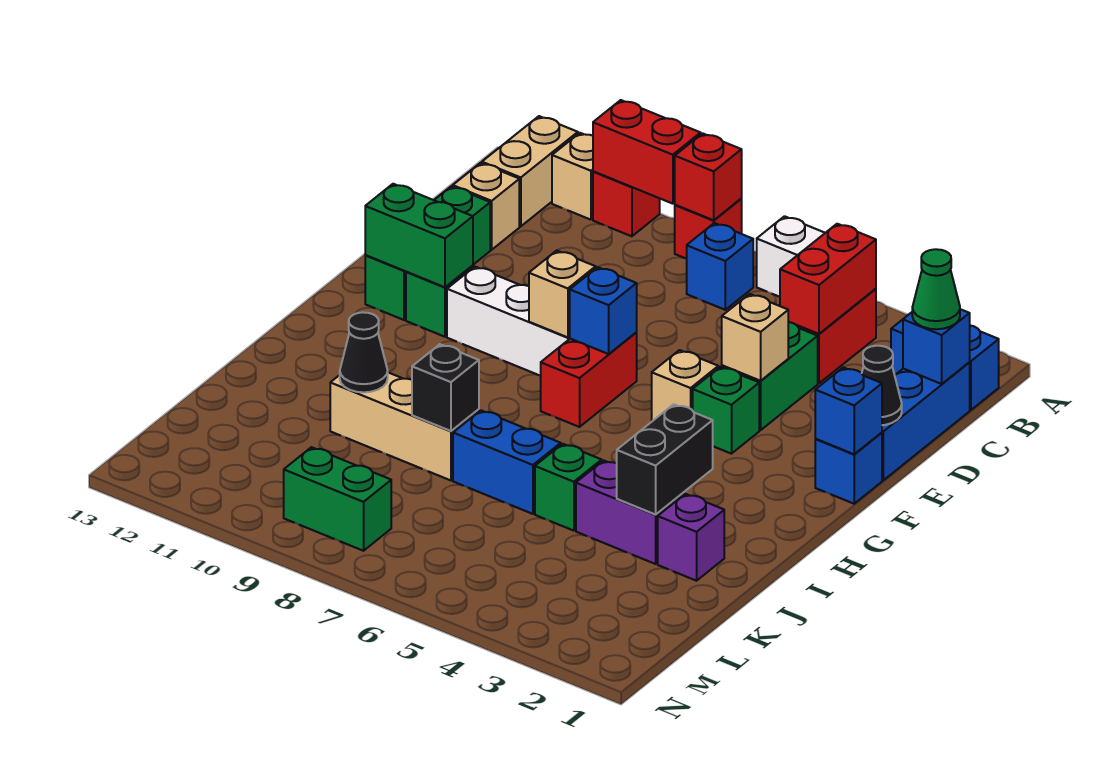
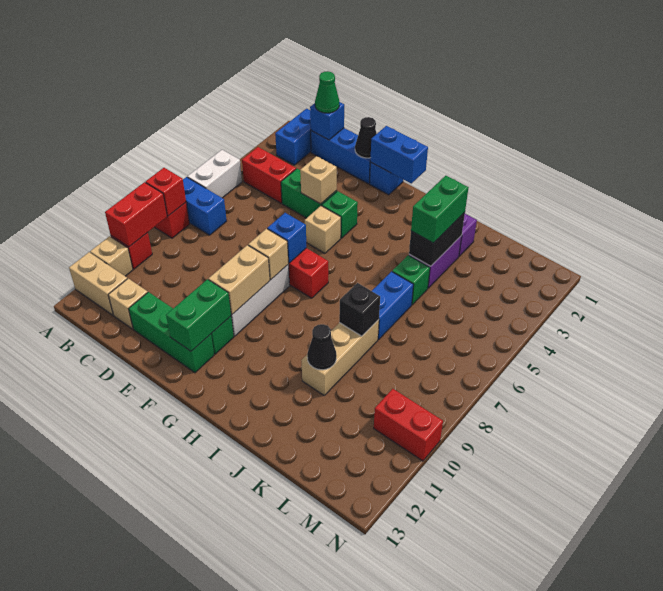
red 1x2 brick [780,224,876,334] -> red 1x2 brick moved to [374,389,443,461]
blue 1x1 brick [687,223,753,310] -> blue 1x2 brick [183,177,227,235]
blue 1x1 brick [815,367,882,454] -> blue 1x2 brick [370,126,428,183]
none -> tan 1x2 brick [209,245,270,314]
black 1x2 brick [617,404,713,515] -> black 1x2 brick turned to [409,212,465,266]
green 1x2 brick [284,447,391,551] -> green 1x2 brick moved to [411,176,469,243]

